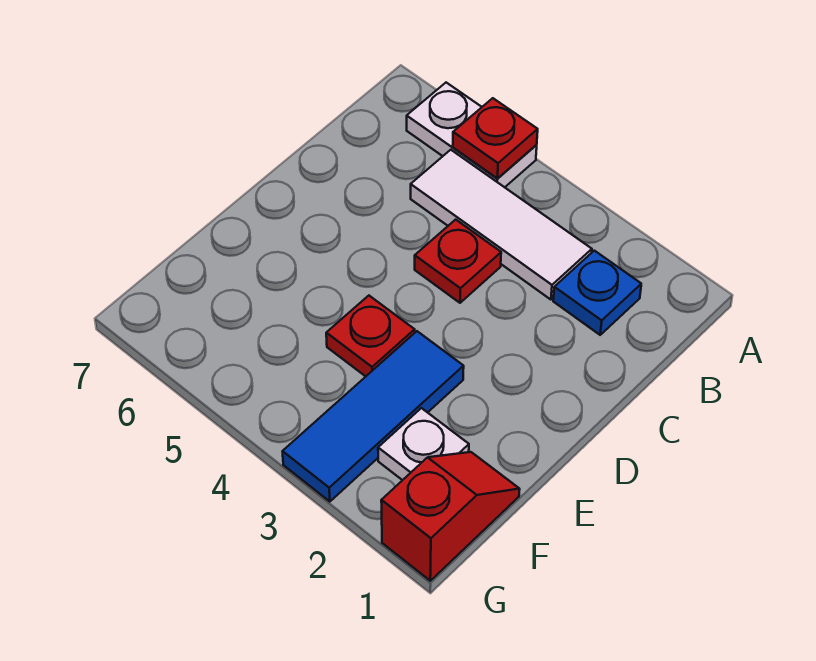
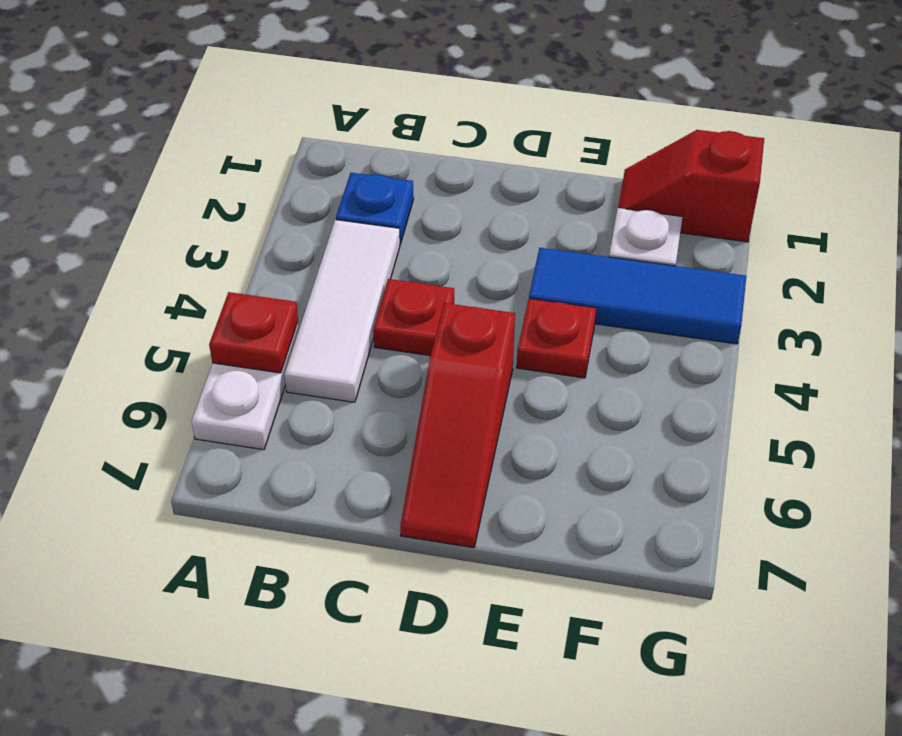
none -> red 1x3 slope [400,303,515,548]

